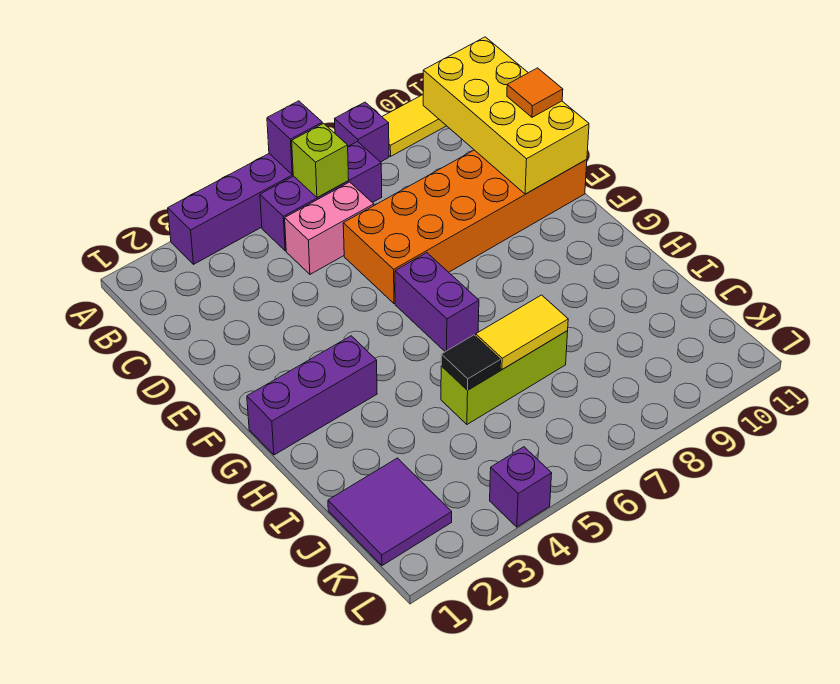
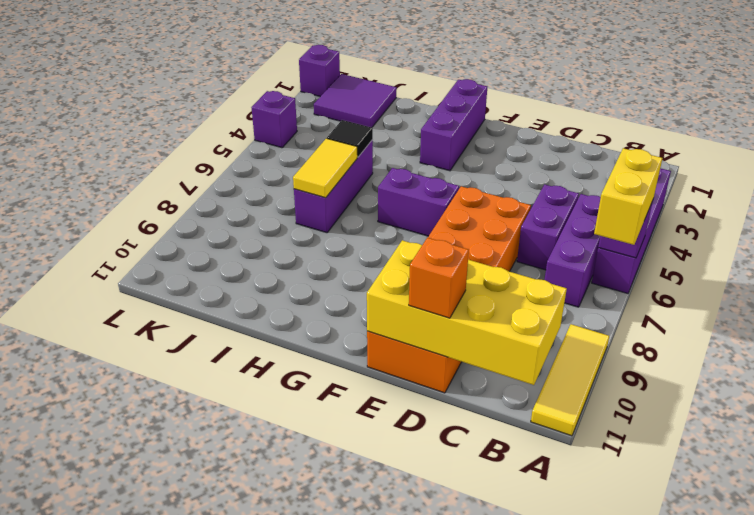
none -> yellow 1x2 brick [594,148,662,245]
purple 1x1 brick [335,102,389,162] -> purple 1x1 brick moved to [299,45,340,96]
lime 1x1 brick [292,123,349,197] -> none
pink 1x2 brick [285,182,374,274] -> purple 1x2 brick [517,184,579,270]
orange 1x1 tile [507,68,563,117] -> orange 1x1 brick [409,238,469,318]
lime 1x3 brick [441,331,568,424] -> purple 1x3 brick [294,140,373,233]

